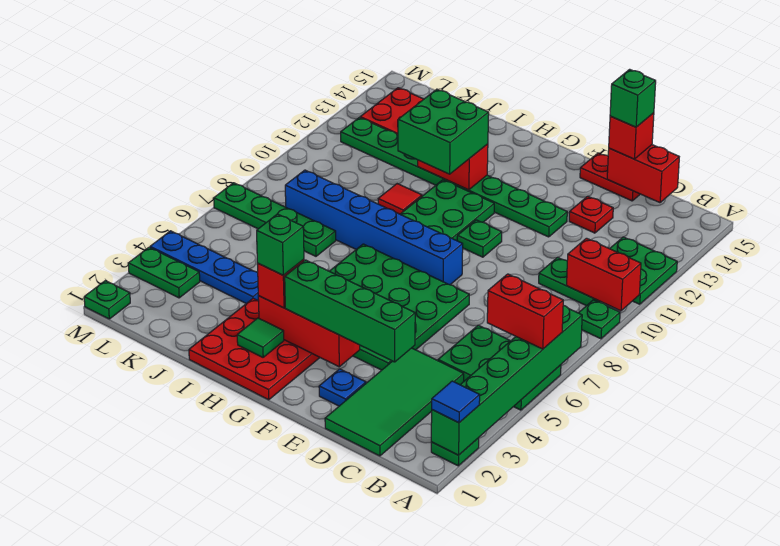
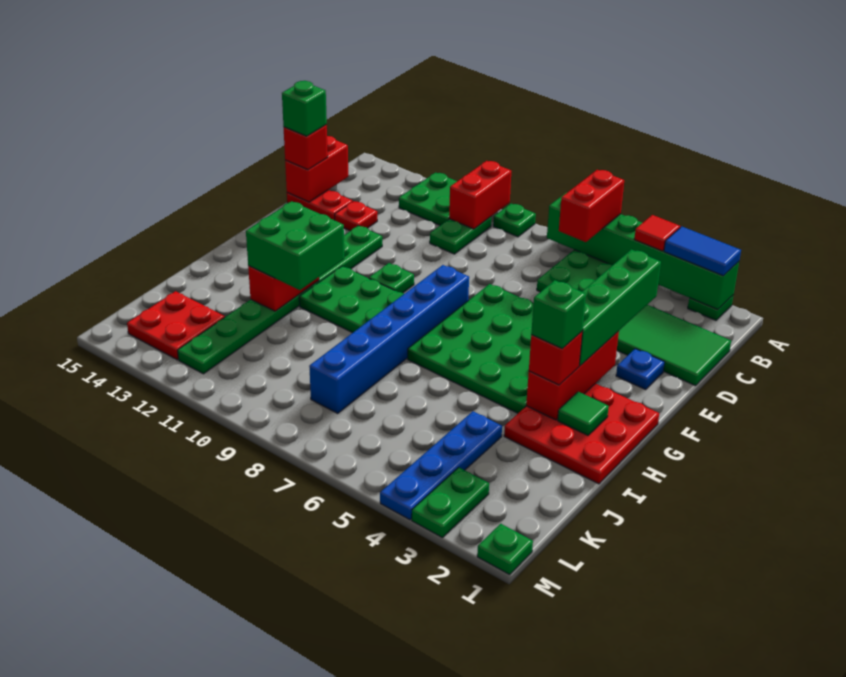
blue 1x1 tile [432,381,480,423] -> blue 1x2 tile [664,227,741,276]
red 1x2 plate [580,153,640,201] -> red 1x2 plate turned to [287,190,353,220]
red 1x1 tile [378,184,422,214] -> red 1x1 tile moved to [634,215,680,251]
green 1x4 plate [214,183,336,256] -> none

